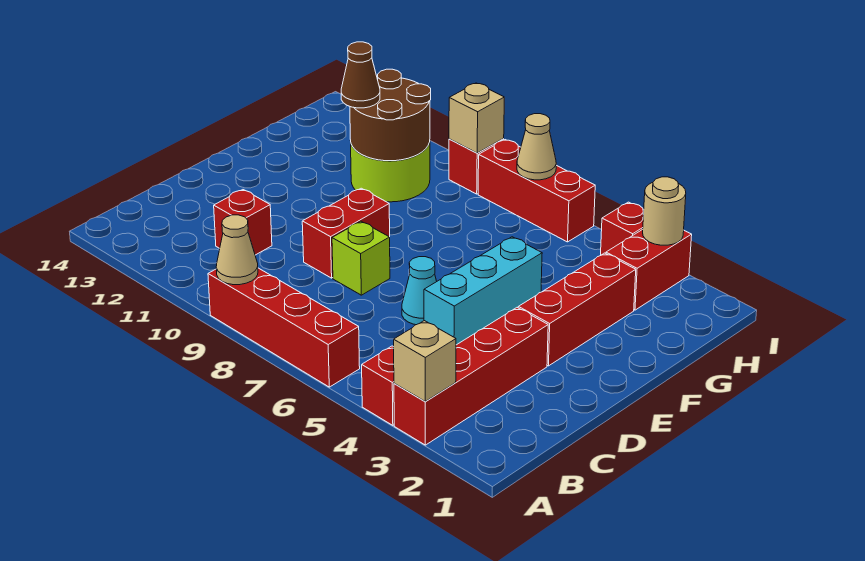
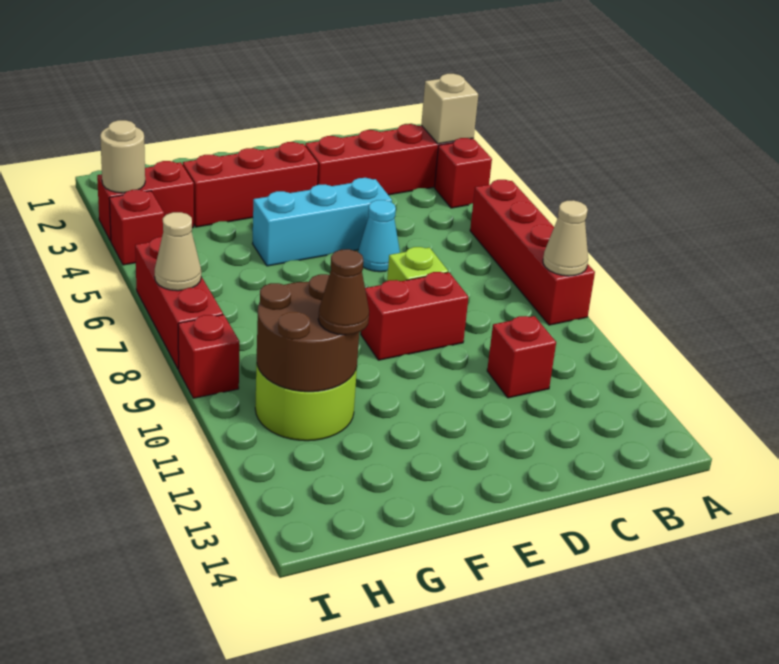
tan 1x1 brick [449,83,504,153] -> none

